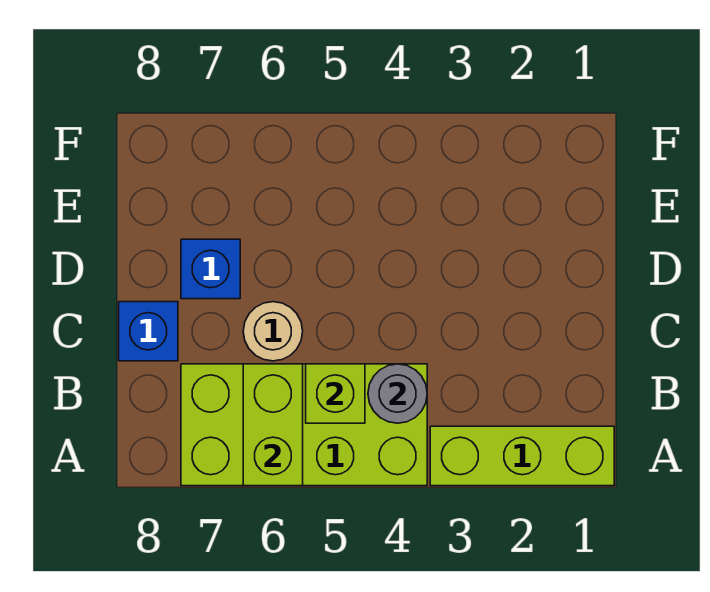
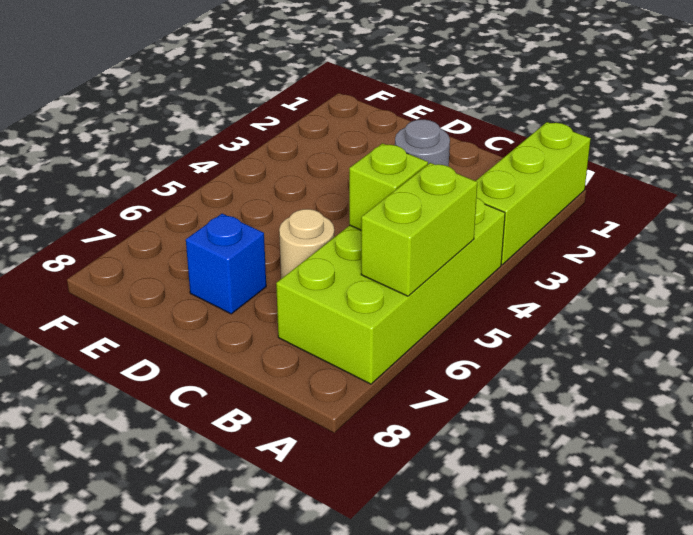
lime 1x2 brick [243,364,303,486] -> lime 1x2 brick turned to [361,163,478,296]
blue 1x1 brick [119,302,178,361] -> none

